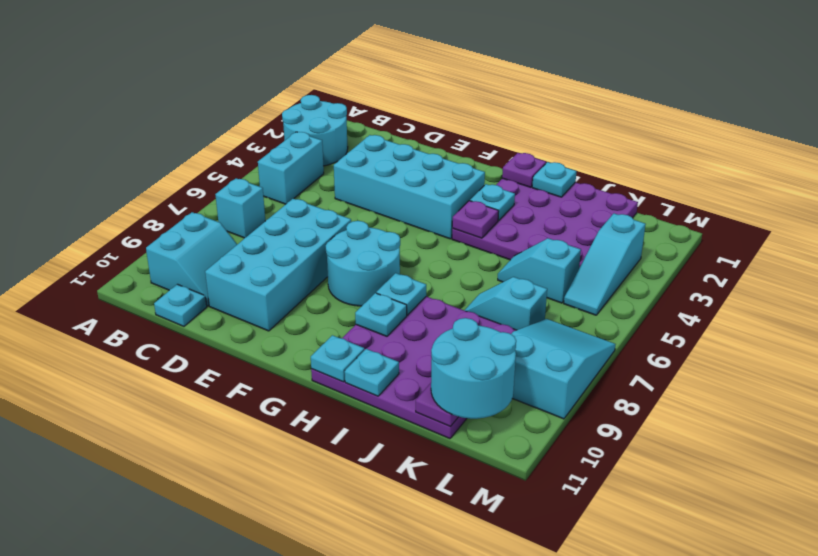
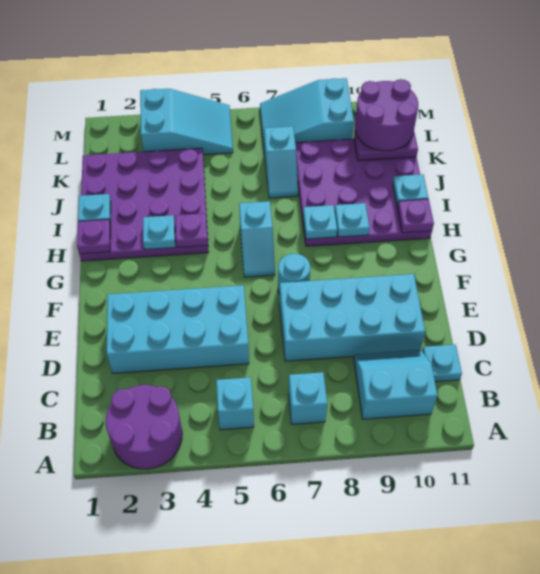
cyan 2x2 round brick [282,95,348,166] -> purple 2x2 round brick [106,385,182,469]
cyan 1x2 brick [258,132,324,204] -> cyan 1x1 brick [216,377,254,430]
cyan 2x4 brick [334,135,485,239] -> cyan 2x4 brick turned to [107,285,249,373]
cyan 2x2 round brick [326,221,400,306] -> cyan 1x1 round brick [278,254,310,294]
cyan 1x1 plate [311,335,364,382] -> purple 1x1 plate [397,199,434,233]
cyan 1x2 slope [498,238,581,303] -> cyan 1x2 slope moved to [239,201,275,277]
cyan 2x2 round brick [431,318,516,419] -> purple 2x2 round brick [355,79,418,151]
cyan 1x3 slope [564,214,646,315] -> cyan 2x3 slope [140,89,233,155]

